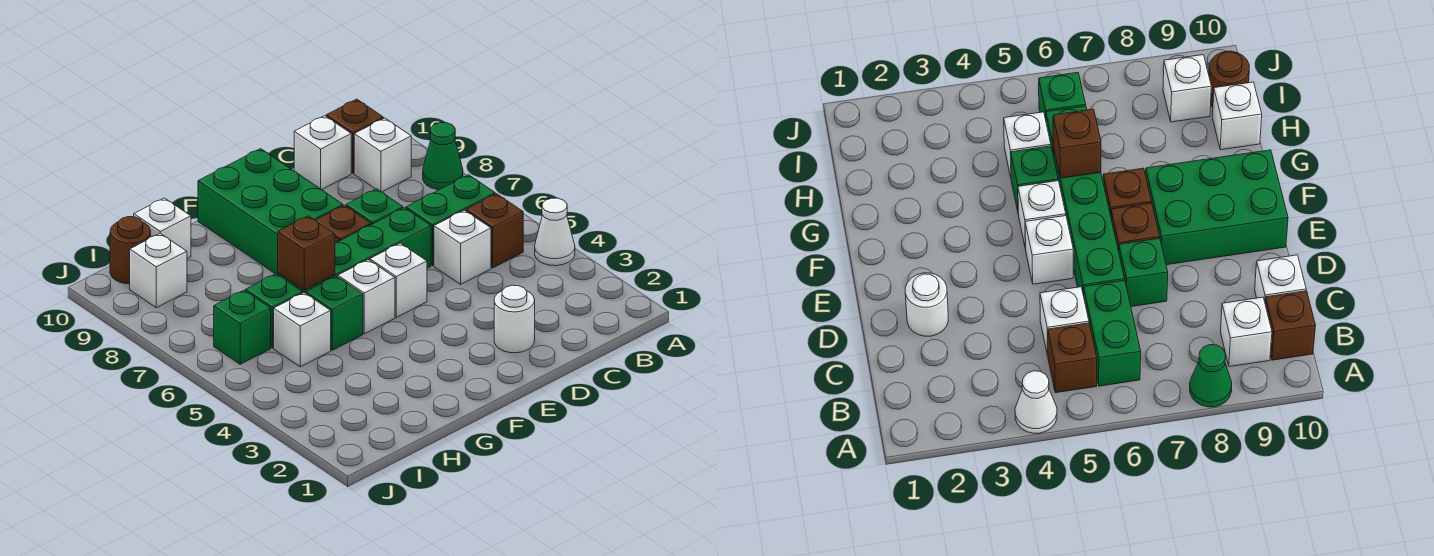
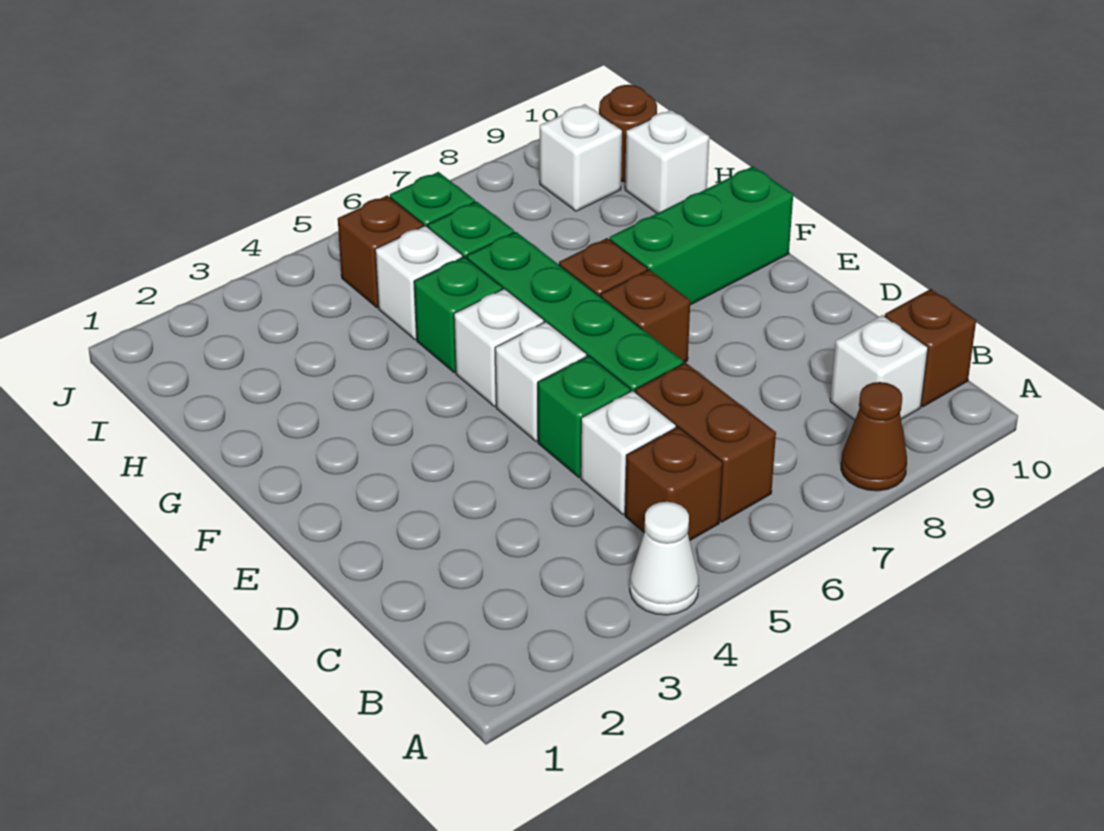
green 1x1 cone [423,123,463,190] -> brown 1x1 cone [841,382,907,491]
green 1x2 brick [406,175,495,265] -> brown 1x2 brick [635,362,776,522]
white 1x1 brick [294,116,351,190] -> none
white 1x1 round brick [494,285,535,353] -> none
green 1x1 brick [346,189,403,225] -> green 1x1 brick moved to [538,356,631,477]
green 2x3 brick [198,149,343,274] -> green 1x3 brick [610,166,793,305]
brown 1x1 brick [278,216,335,290] -> brown 1x1 brick moved to [338,195,424,308]

